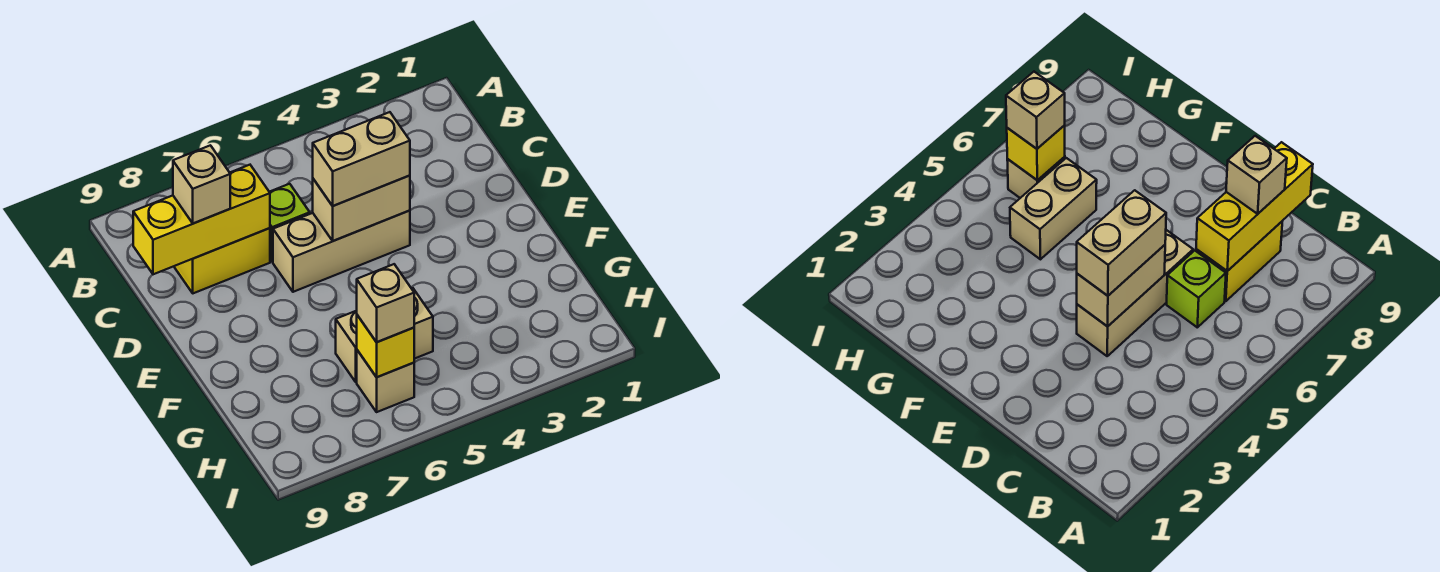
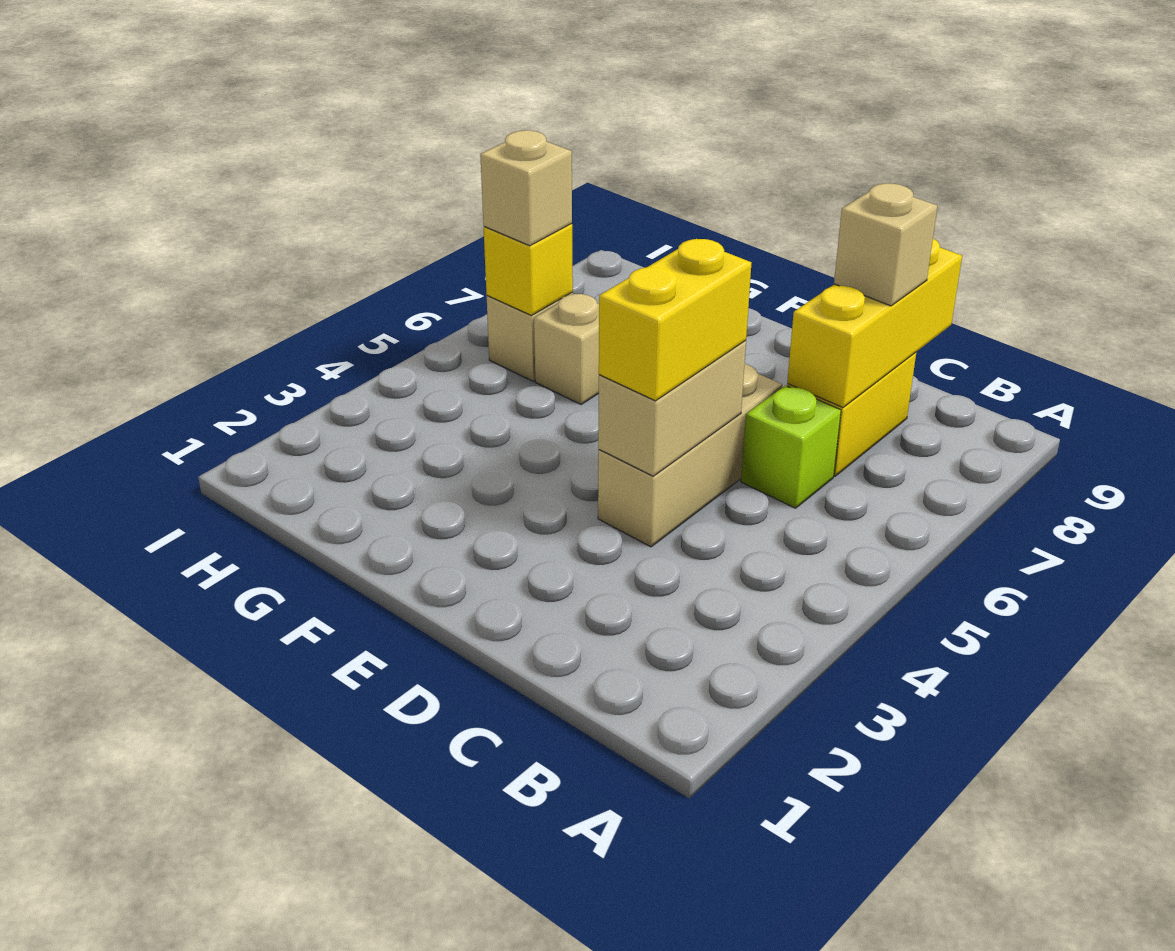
tan 1x2 brick [313,112,410,206] -> yellow 1x2 brick [599,239,751,401]
tan 1x2 brick [336,288,433,382] -> tan 1x1 brick [534,294,599,404]

